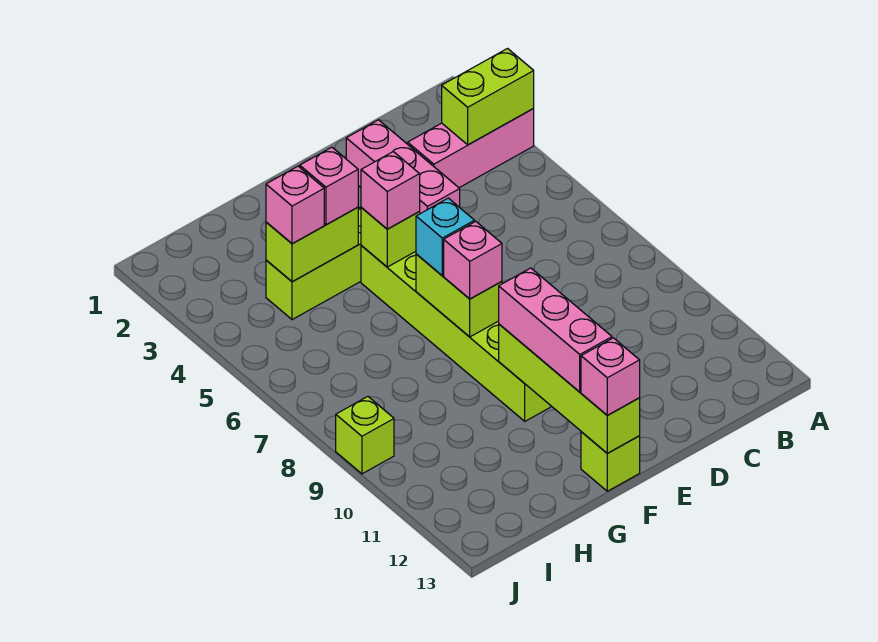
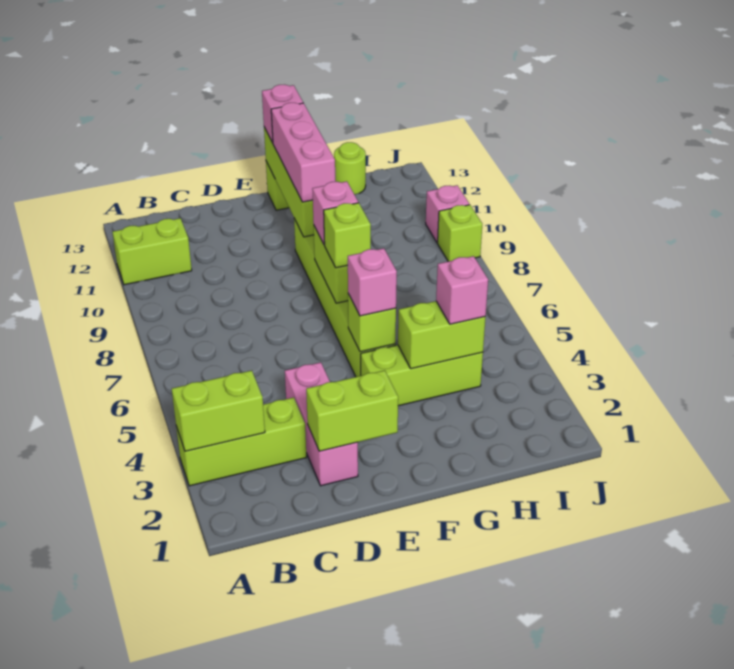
pink 1x3 brick [408,109,534,188] -> lime 1x3 brick [176,397,307,486]
none -> lime 1x2 brick [112,218,192,285]
none -> lime 1x2 brick [306,370,398,451]
cyan 1x1 brick [416,198,475,276] -> lime 1x1 brick [324,203,371,268]
pink 1x1 brick [300,147,358,225] -> pink 1x1 brick moved to [426,185,469,243]
none -> lime 1x1 round brick [334,142,366,195]

